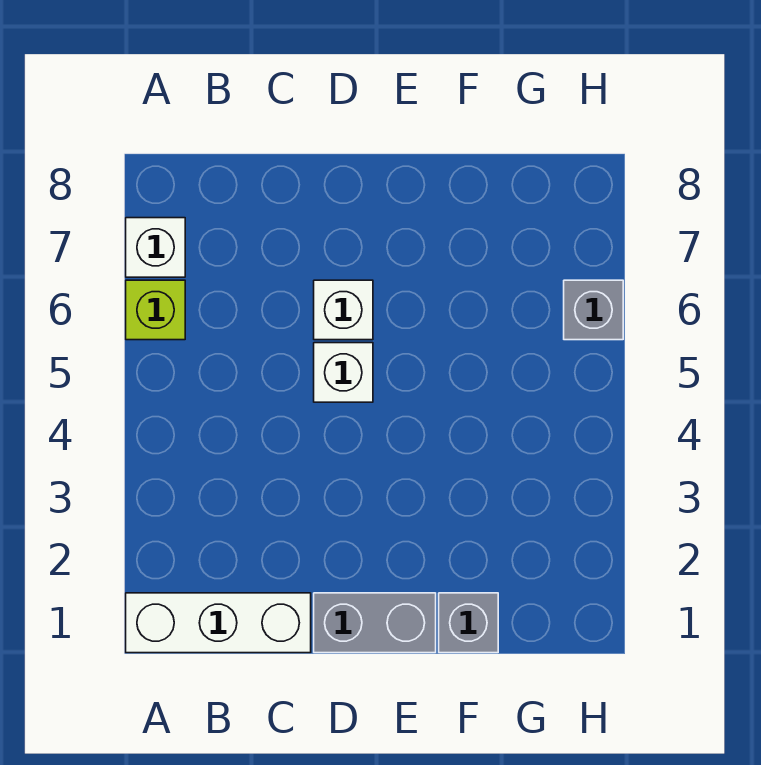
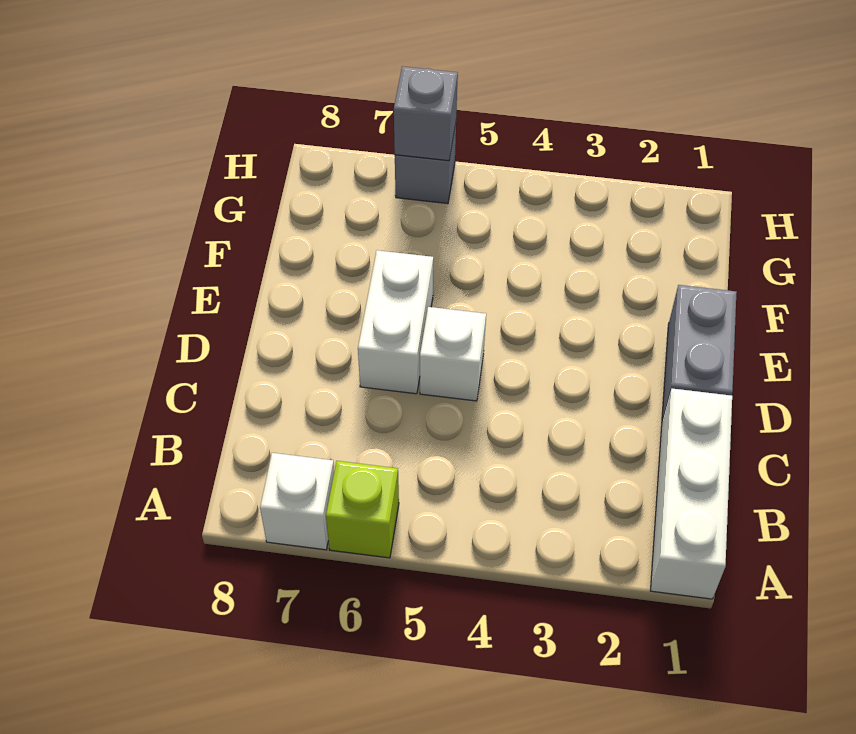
white 1x1 brick [314,280,373,340] -> white 1x2 brick [358,250,433,394]
grey 1x1 brick [439,593,498,653] -> grey 1x1 brick moved to [394,66,458,161]

